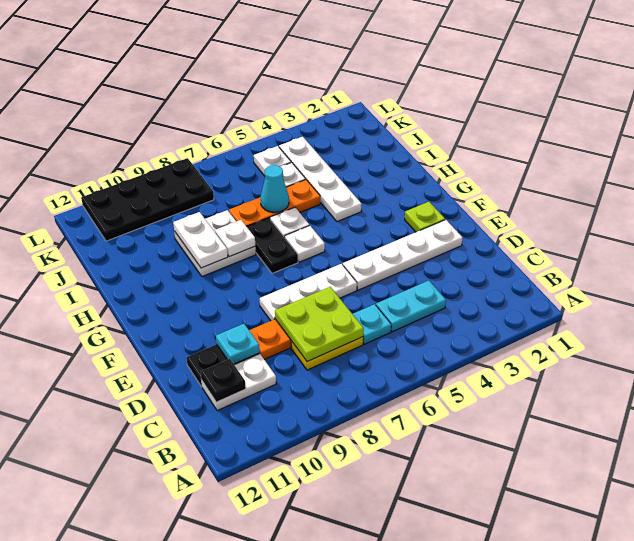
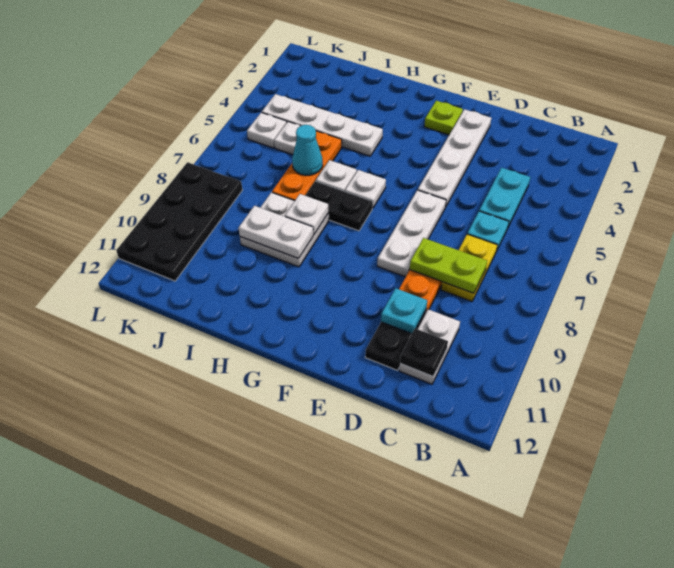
lime 2x2 plate [275,287,364,362] -> lime 1x2 plate [410,238,487,293]

